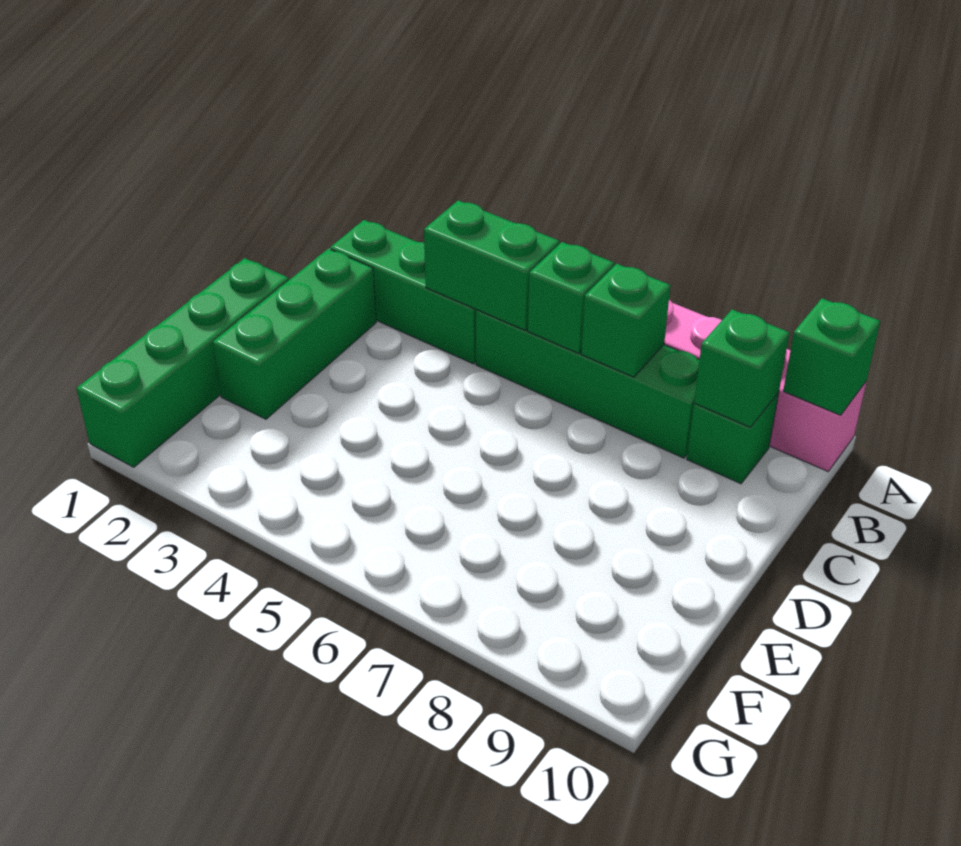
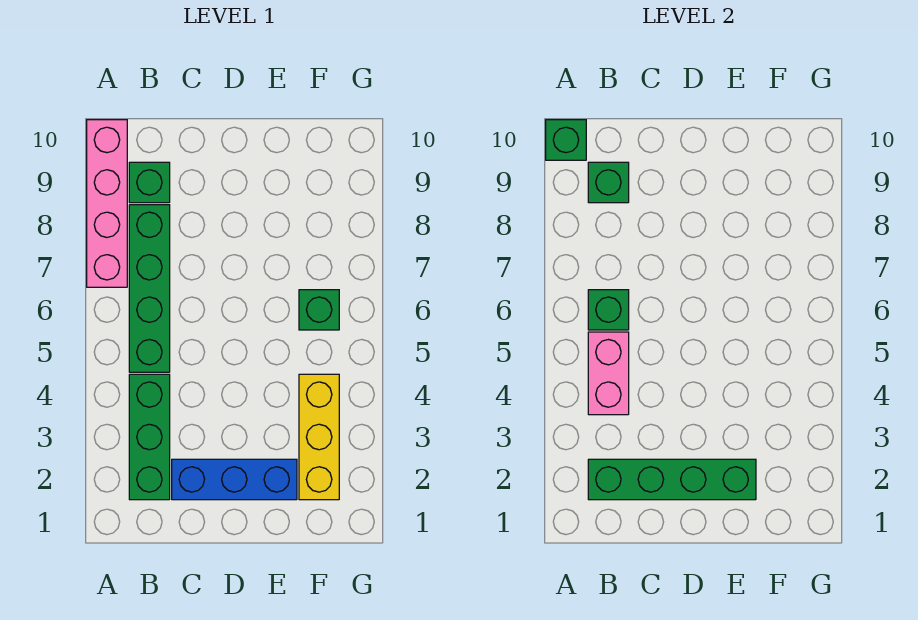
green 1x2 brick [424,201,559,330] -> pink 1x2 brick [588,332,629,415]
green 1x1 brick [581,264,670,377] -> green 1x1 brick moved to [299,290,339,330]
green 1x3 brick [213,249,376,419] -> blue 1x3 brick [172,459,297,500]
green 1x4 brick [76,258,289,467] -> green 1x4 brick moved to [588,459,756,500]
none -> yellow 1x3 brick [299,374,339,500]

